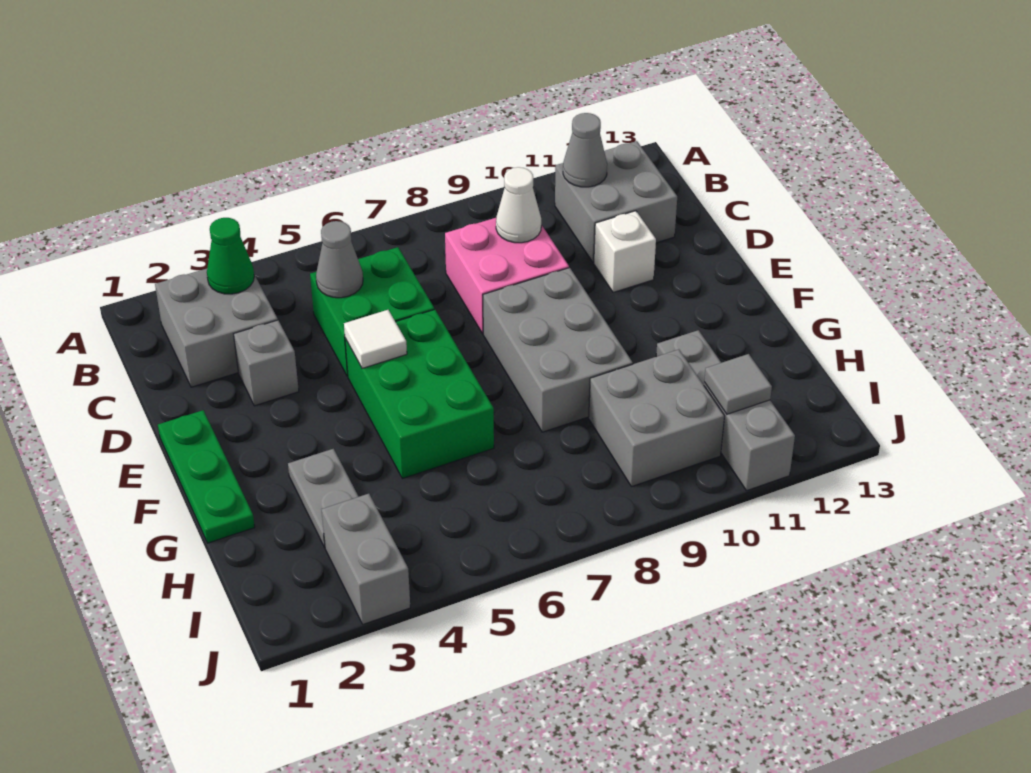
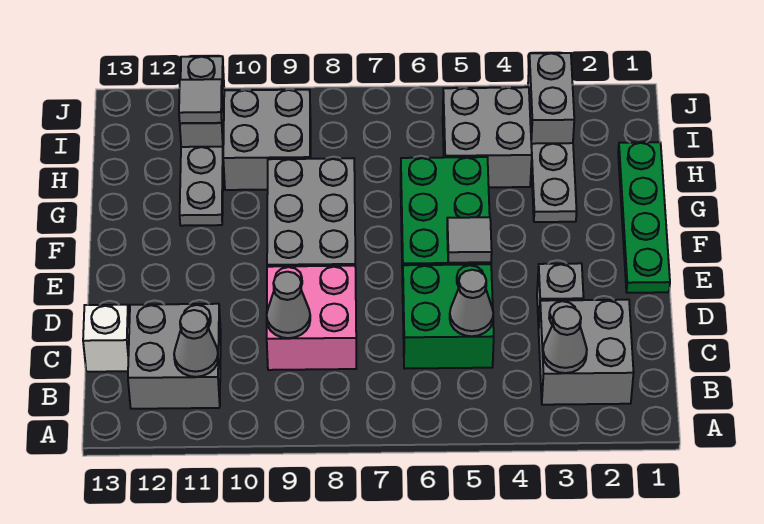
green 1x1 cone [207,218,254,294] -> grey 1x1 cone [543,306,587,373]
white 1x1 cone [496,167,541,243] -> grey 1x1 cone [267,272,310,338]
white 1x1 brick [594,211,656,293] -> white 1x1 brick moved to [83,305,129,372]
green 1x3 plate [158,410,255,543] -> green 1x4 plate [618,142,670,293]
white 1x1 tile [344,310,407,368] -> grey 1x1 tile [447,217,492,263]
none -> grey 2x2 brick [443,87,532,187]

